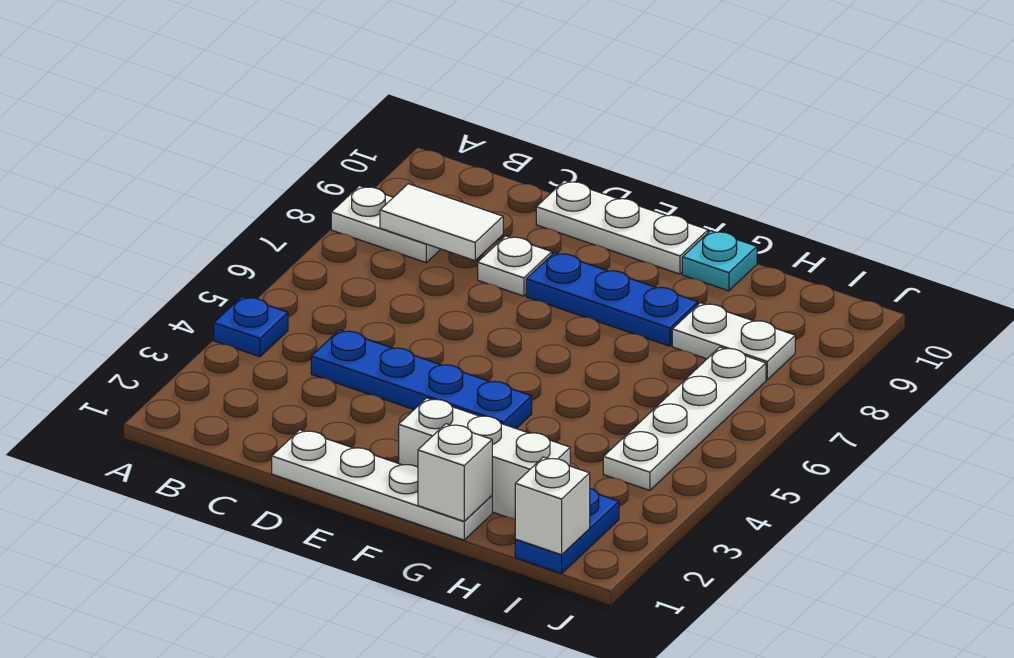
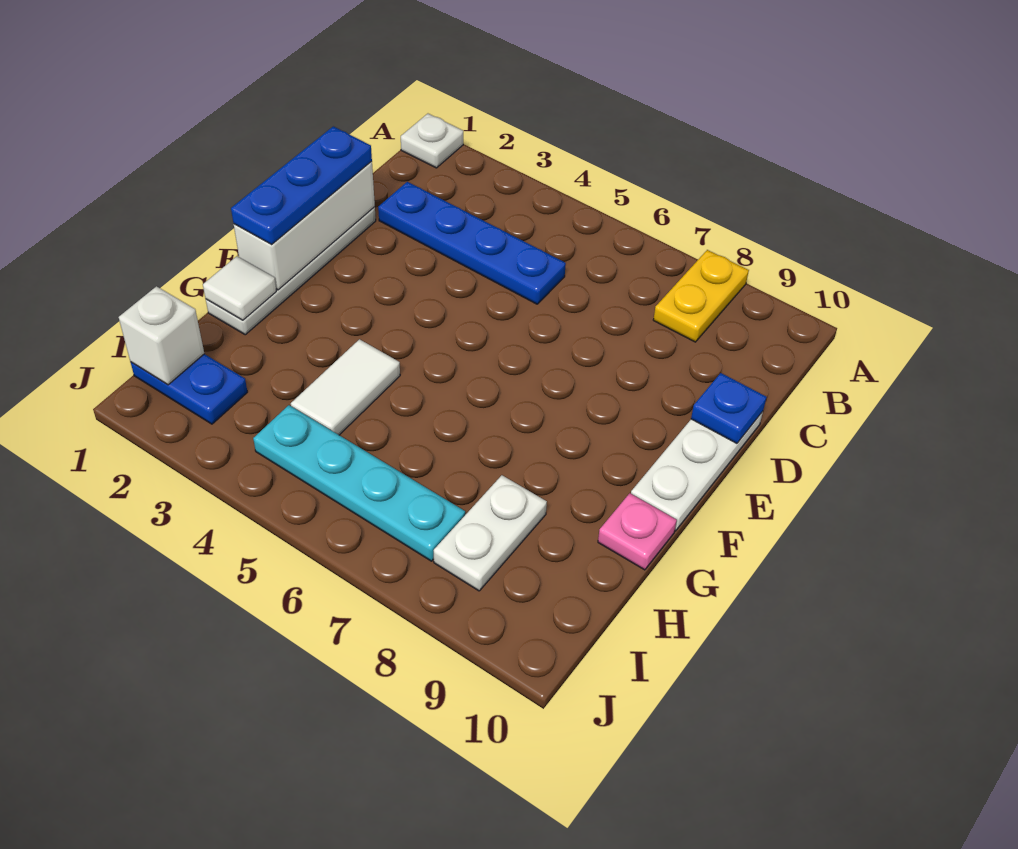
blue 1x1 plate [214,297,288,357] -> blue 1x1 plate moved to [691,373,767,443]
white 1x2 plate [331,186,441,262] -> yellow 1x2 plate [653,250,749,342]
white 1x2 tile [380,184,503,261] -> white 1x2 tile moved to [291,339,400,435]
blue 1x4 plate [311,330,532,428] -> blue 1x4 plate turned to [378,182,566,304]
white 1x1 plate [478,236,552,296] -> white 1x1 plate moved to [401,114,463,168]
blue 1x3 plate [526,253,698,346] -> blue 1x3 plate moved to [231,126,372,245]
white 1x3 brick [399,398,570,519] -> white 1x3 brick moved to [234,161,375,290]
white 1x1 brick [418,424,492,521] -> white 1x1 tile [203,256,276,320]
cyan 1x1 plate [682,231,757,291] -> pink 1x1 plate [598,493,677,570]
white 1x4 plate [603,347,766,490] -> cyan 1x4 plate [253,405,465,561]

